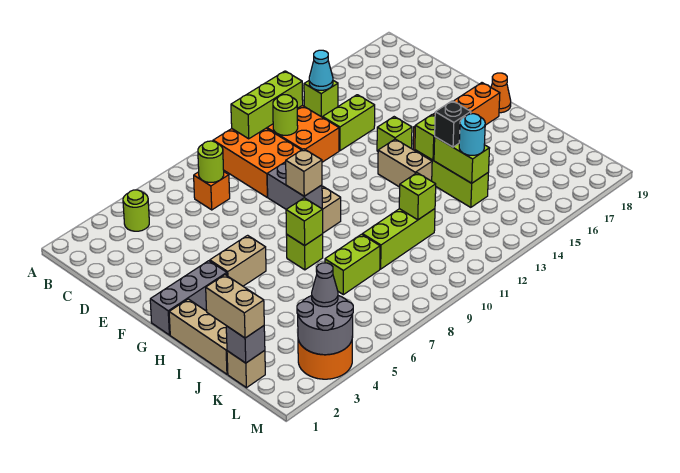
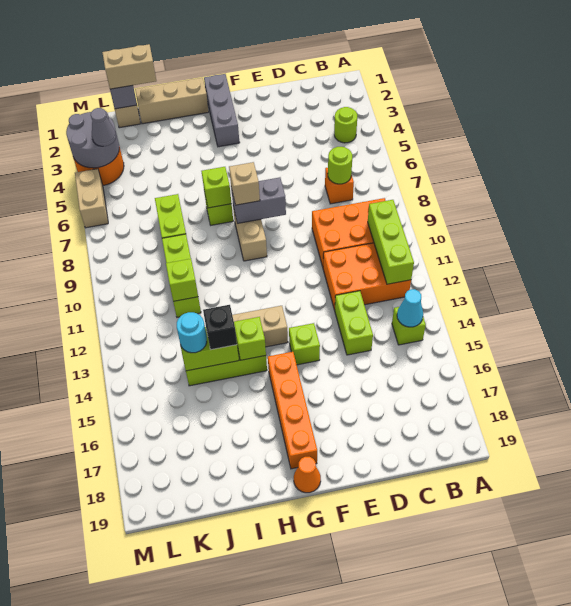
lime 1x1 round brick [273,95,298,135] -> none
tan 1x2 brick [210,235,266,286] -> tan 1x2 brick moved to [75,169,108,228]

